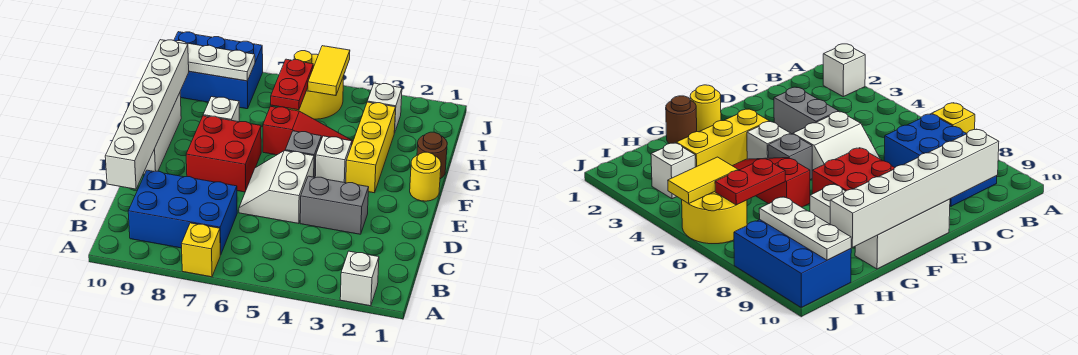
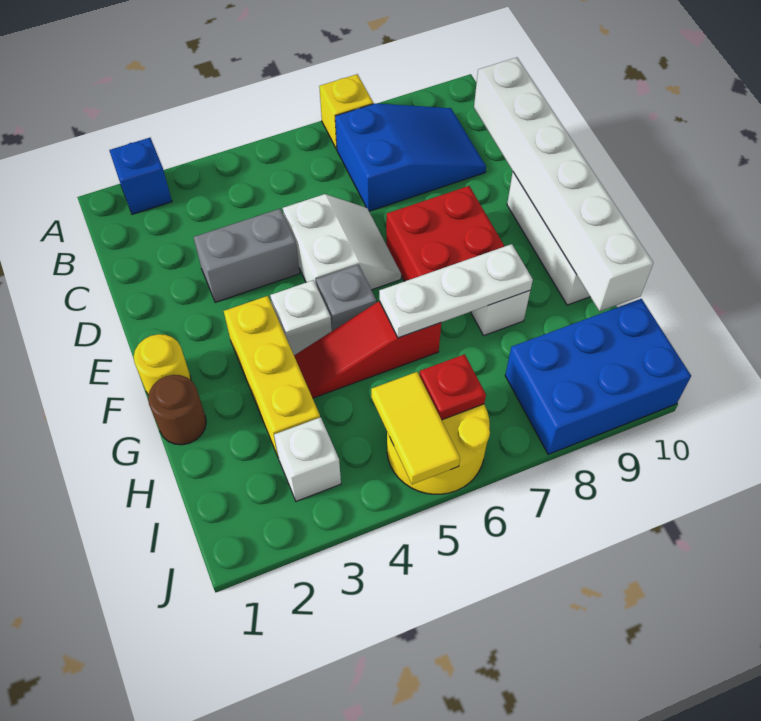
white 1x1 brick [340,251,379,306] -> blue 1x1 brick [109,138,172,214]
blue 2x3 brick [128,170,237,255] -> blue 2x3 slope [335,103,486,211]
red 1x2 plate [271,59,313,110] -> red 1x1 plate [419,354,486,420]
white 1x3 plate [176,41,255,81] -> white 1x3 plate moved to [379,244,533,338]

